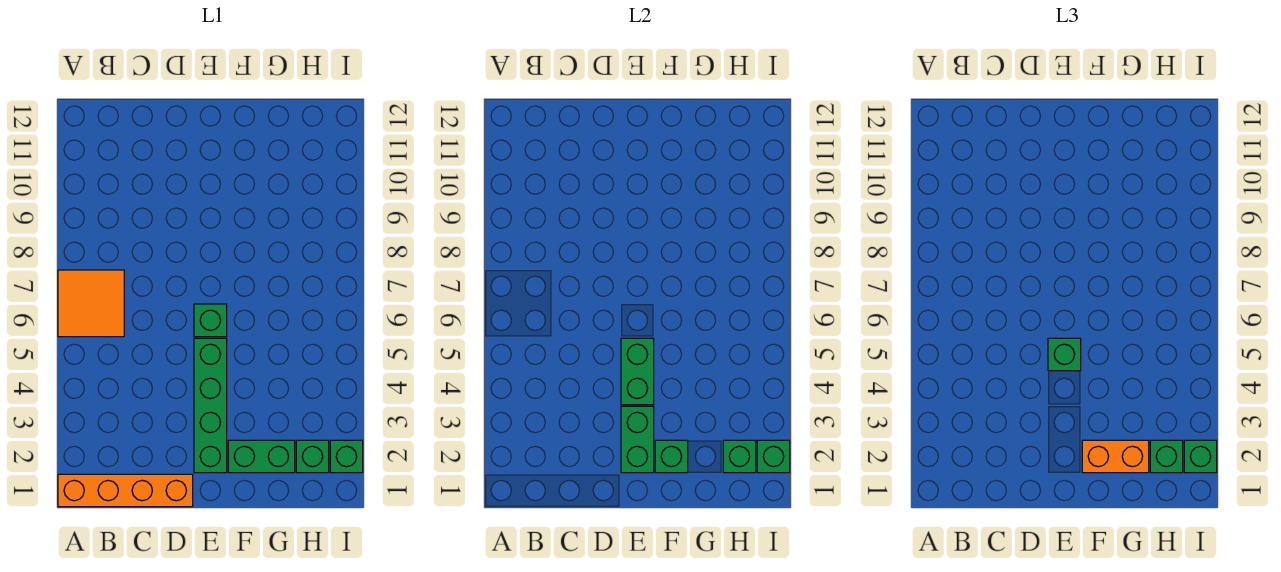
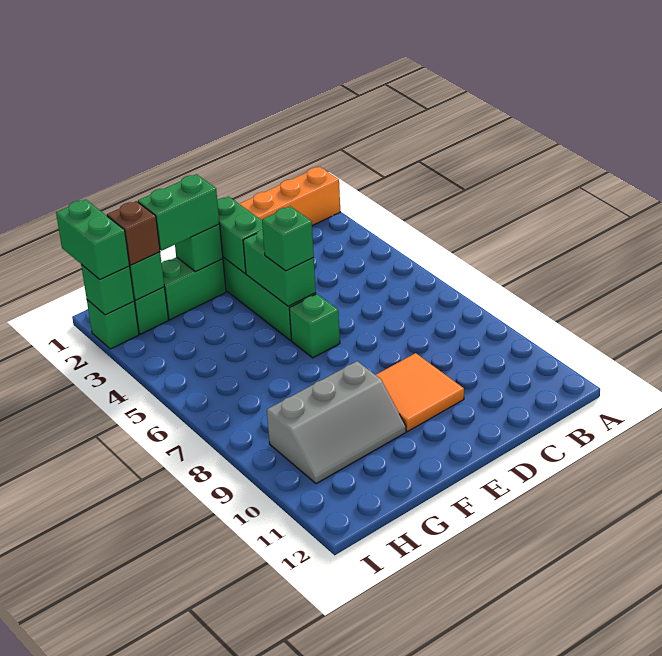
orange 2x2 tile [58,270,124,337] -> orange 2x2 tile moved to [376,353,464,432]
orange 1x2 brick [1082,440,1149,473] -> green 1x2 brick [138,174,220,251]
none -> grey 2x3 slope [267,361,406,484]
green 1x1 brick [1150,440,1183,473] -> brown 1x1 brick [107,201,160,265]
green 1x1 brick [1184,440,1217,473] -> green 1x2 brick [56,199,129,280]

